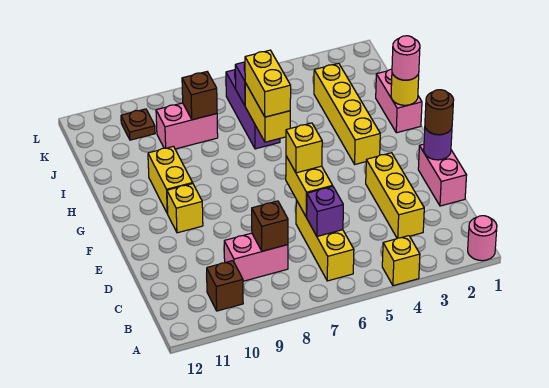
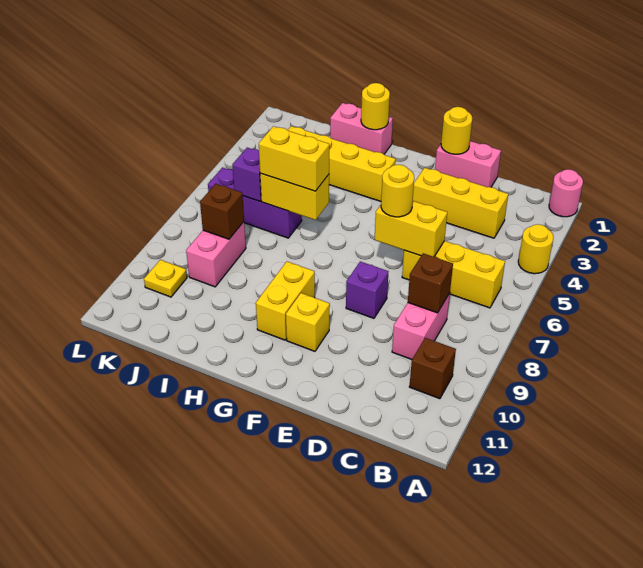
yellow 1x1 brick [382,236,420,286] -> yellow 1x1 round brick [518,224,554,274]
purple 1x1 brick [306,186,343,236] -> purple 1x1 brick moved to [346,262,388,318]
purple 1x1 round brick [424,128,452,160] -> yellow 1x1 round brick [441,107,472,154]
brown 1x1 round brick [425,90,454,135] -> none
yellow 1x1 brick [286,123,322,173] -> yellow 1x1 round brick [381,165,414,217]
yellow 1x2 brick [148,146,193,214] -> yellow 1x2 brick turned to [256,262,315,340]
pink 1x1 round brick [392,36,420,80] -> none
brown 1x1 plate [121,109,155,140] -> yellow 1x1 plate [144,260,187,297]

